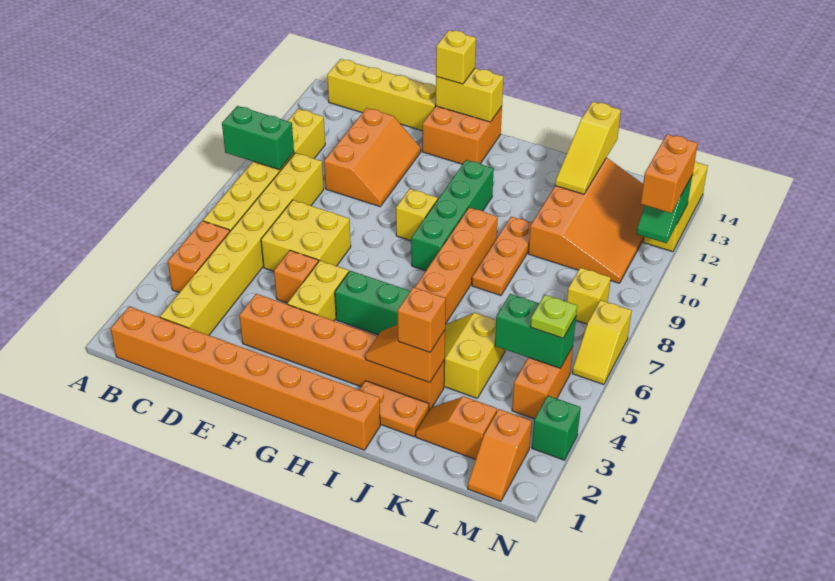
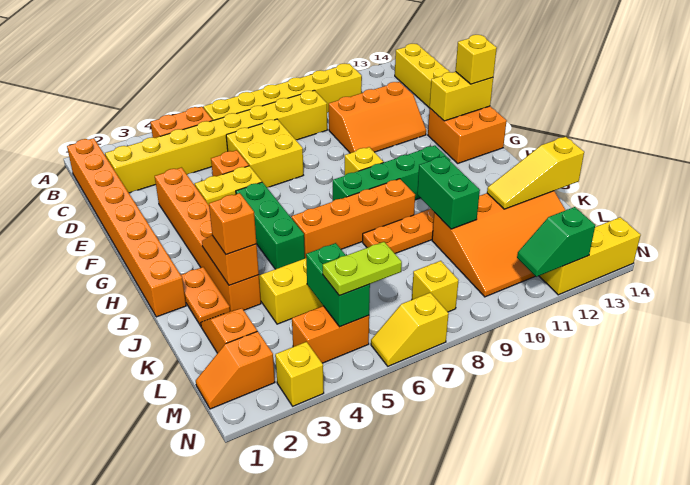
green 1x2 brick [222,106,294,170] -> green 1x2 brick moved to [417,156,480,229]
yellow 1x2 brick [436,68,503,122] -> yellow 1x2 brick turned to [430,72,493,121]
lime 1x1 plate [531,295,577,338] -> lime 1x2 plate [323,242,402,296]
green 1x1 brick [532,396,581,460] -> yellow 1x1 brick [275,342,324,406]
orange 1x2 brick [641,134,698,213] -> none

